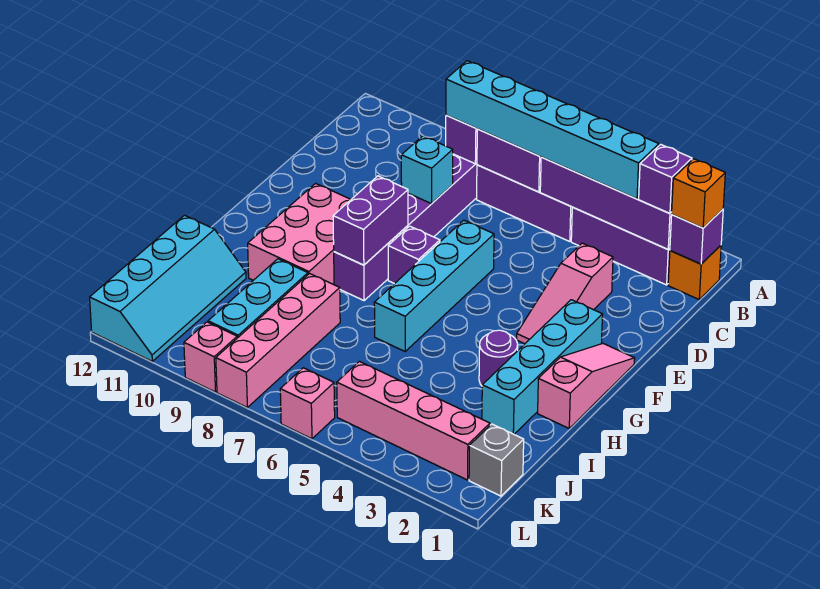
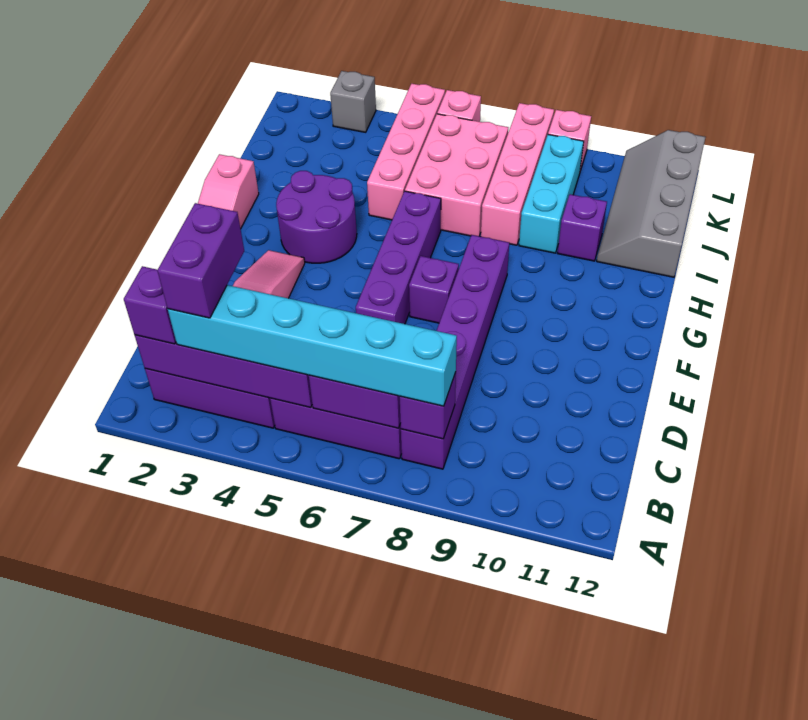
orange 1x1 brick [668,245,721,299] -> none
purple 1x1 brick [670,209,723,264] -> purple 1x1 brick moved to [558,194,607,261]
orange 1x1 brick [672,159,725,228] -> none
cyan 1x1 brick [401,136,453,204] -> none
cyan 1x4 brick [374,220,494,351] -> purple 1x4 brick [356,191,441,324]
cyan 1x4 brick [482,300,603,434] -> none
purple 1x2 brick [333,176,408,265] -> purple 1x2 brick moved to [157,203,244,318]
pink 2x3 brick [248,183,351,285] -> pink 2x3 brick moved to [405,114,508,236]
purple 1x1 round brick [479,330,518,386] -> purple 2x2 round brick [276,171,357,263]
cyan 2x4 slope [90,215,246,361] -> grey 2x4 slope [597,130,706,277]
grey 1x1 brick [469,424,524,496] -> grey 1x1 brick moved to [330,71,376,132]
pink 1x4 brick [337,361,490,480] -> pink 1x4 brick turned to [367,84,445,220]

